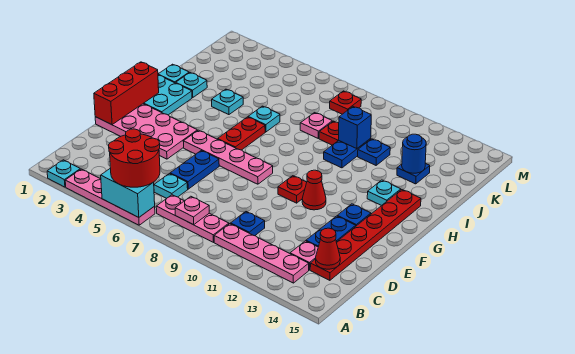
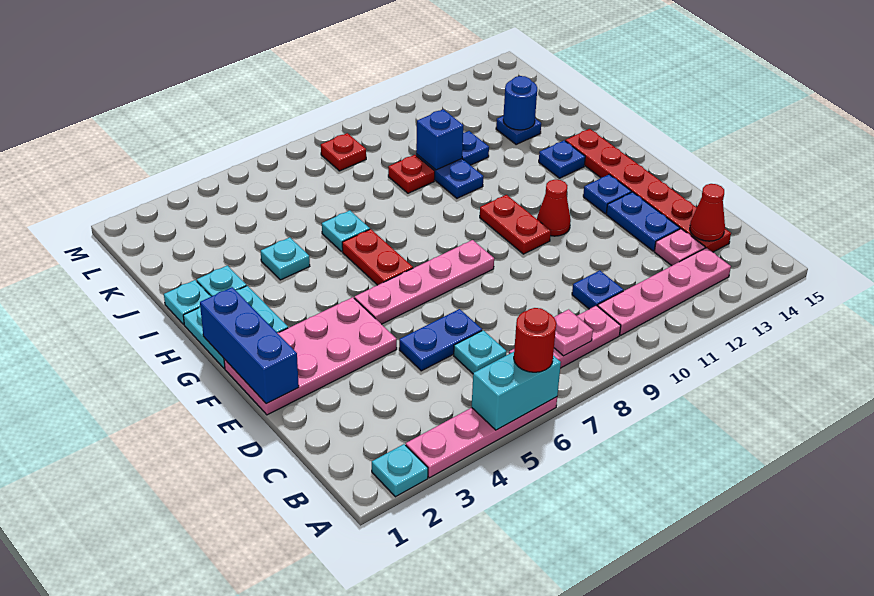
red 2x2 round brick [109,129,160,187] -> red 1x1 round brick [514,308,556,372]
blue 1x2 plate [170,151,219,189] -> blue 1x2 plate turned to [399,309,482,371]
red 1x3 brick [94,62,159,125] -> blue 1x3 brick [200,287,299,404]
red 1x1 plate [278,176,307,203] -> red 1x2 plate [480,195,551,254]
cyan 1x1 plate [367,180,401,206] -> blue 1x1 plate [539,141,585,178]
pink 1x1 plate [300,113,332,138] -> none

